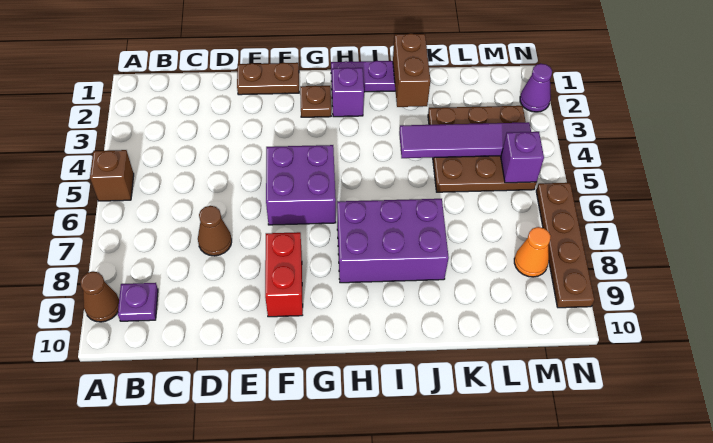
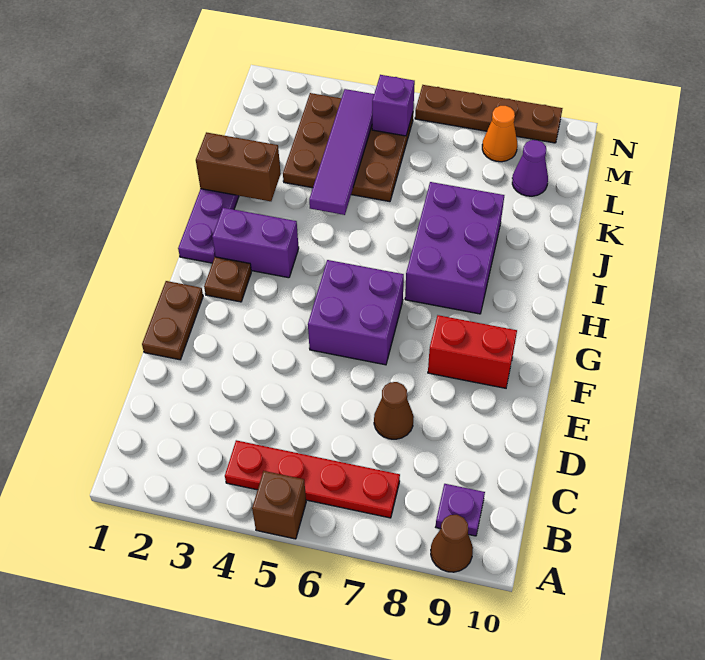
none -> red 1x4 plate [225,440,400,518]
purple 1x1 brick [332,68,364,117] -> purple 1x2 brick [212,208,299,278]
purple 1x1 cone [520,64,552,112] -> purple 1x1 cone moved to [512,140,548,196]

